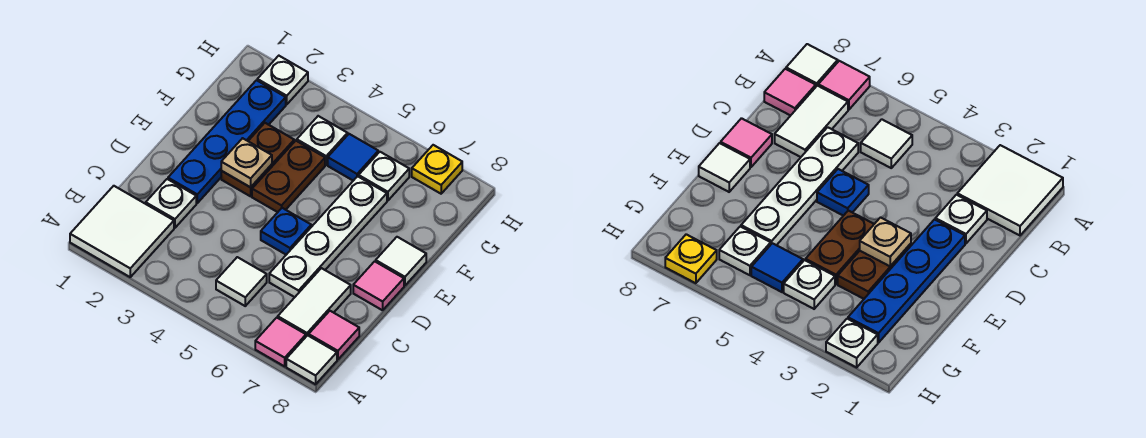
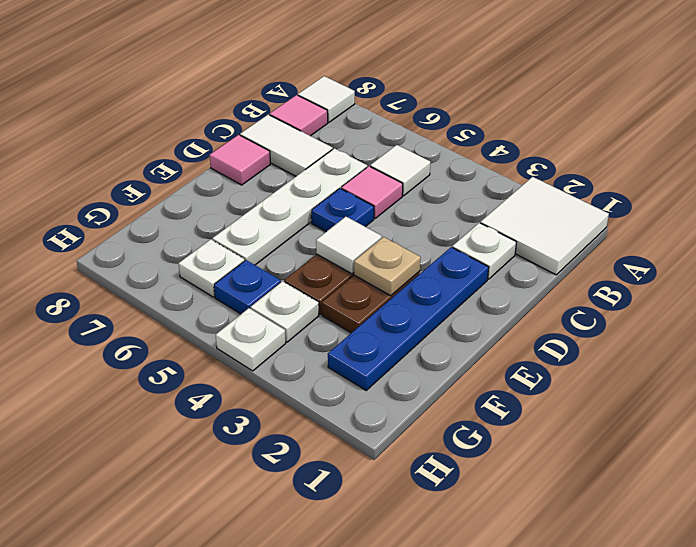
pink 1x1 tile [255,318,306,366] -> pink 1x1 tile moved to [341,166,403,218]
white 1x2 tile [278,268,351,336] -> white 1x2 tile turned to [240,115,333,176]
white 1x1 tile [376,237,426,286] -> white 1x1 tile moved to [316,217,382,274]
blue 1x1 tile [328,134,378,181] -> blue 1x1 plate [214,260,281,314]
white 1x1 plate [257,56,308,104] -> white 1x1 plate moved to [216,308,286,371]
yellow 1x1 plate [412,145,462,194] -> none

